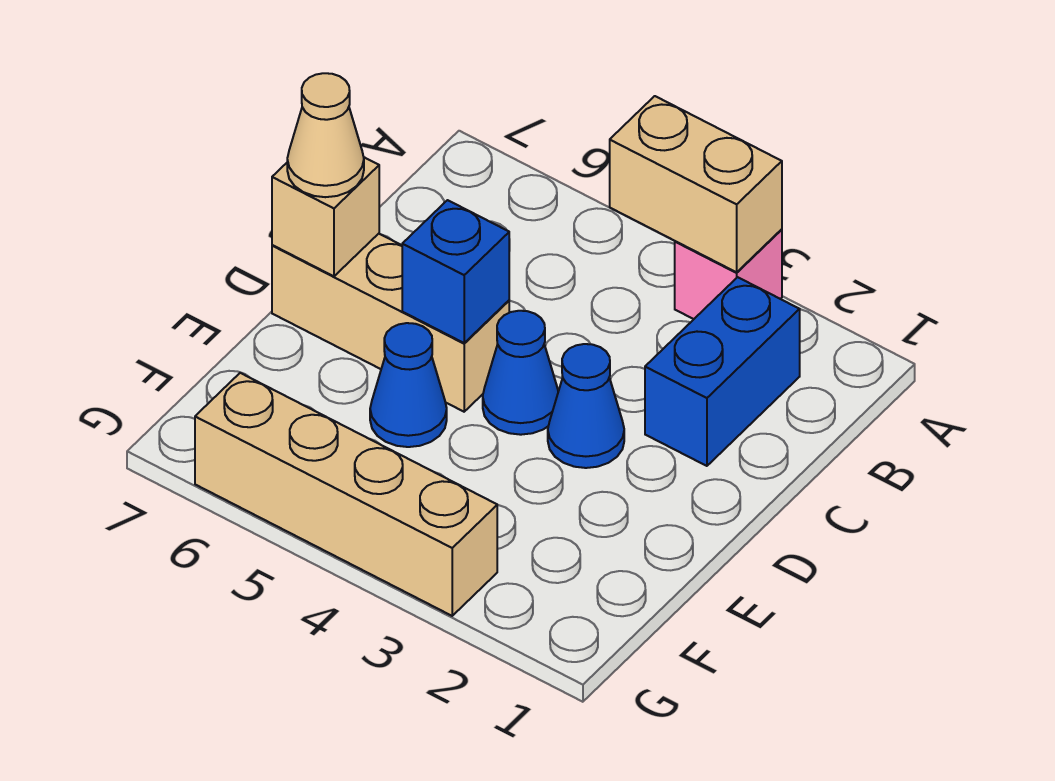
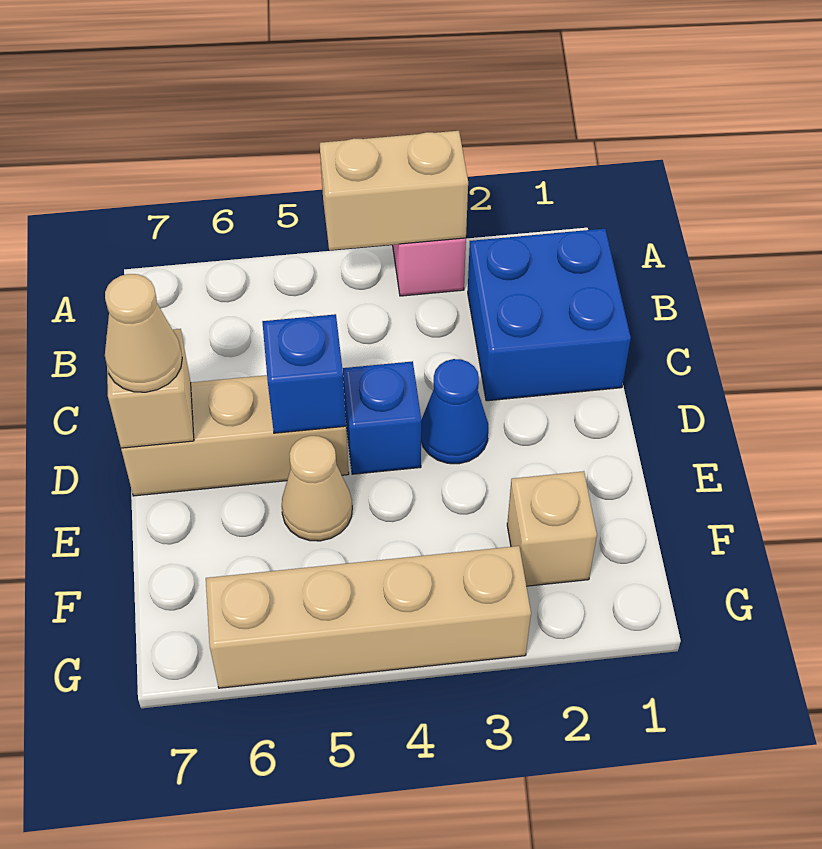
blue 1x2 brick [645,277,800,466] -> blue 2x2 brick [468,229,631,401]
blue 1x1 cone [483,311,558,435] -> blue 1x1 brick [343,361,421,474]
blue 1x1 cone [370,323,447,447] -> tan 1x1 cone [282,436,352,541]
none -> tan 1x1 brick [507,471,597,586]

